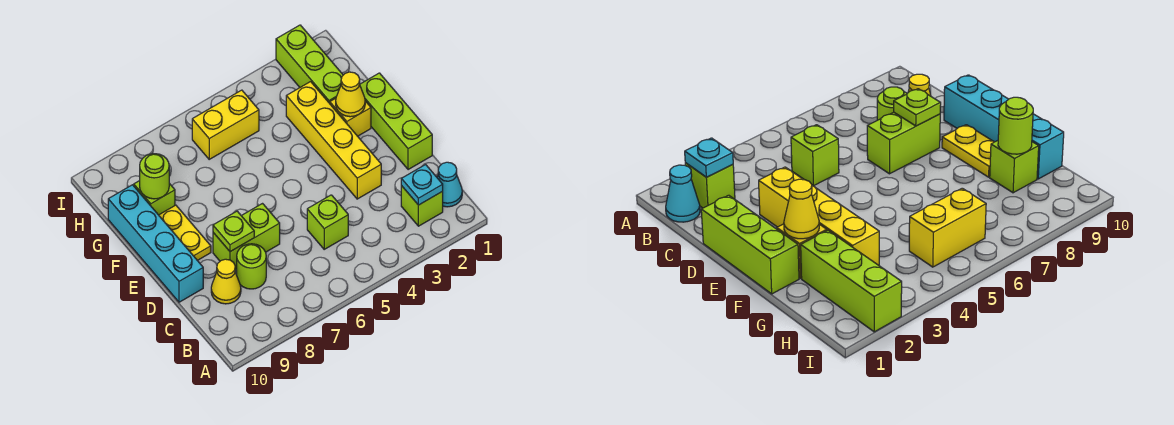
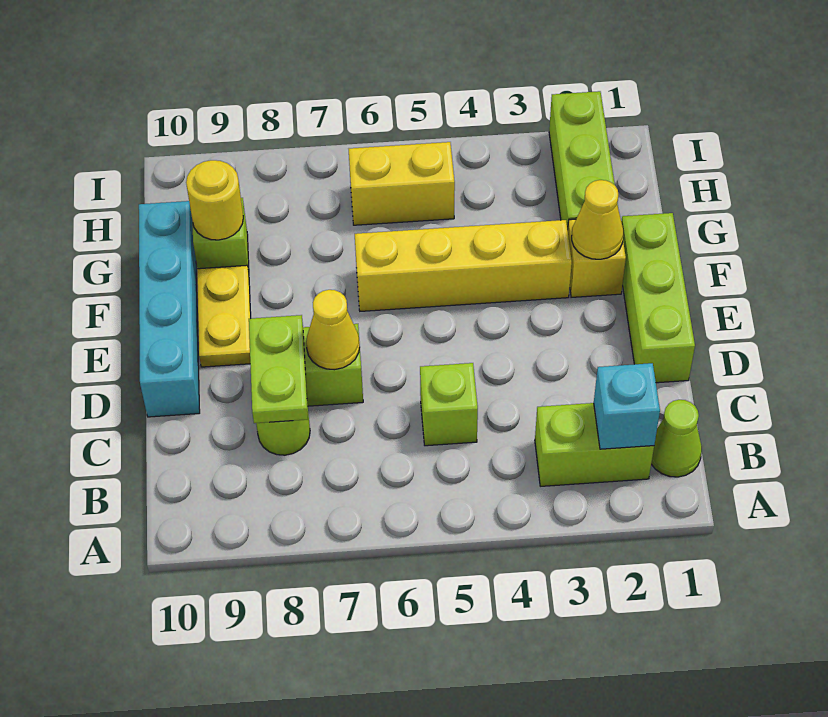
cyan 1x1 cone [437,162,462,207] -> lime 1x1 cone [651,400,702,477]
lime 1x1 brick [401,186,443,226] -> lime 1x2 brick [535,403,654,486]
cyan 1x1 plate [401,165,443,205] -> cyan 1x1 brick [594,363,660,449]
yellow 1x1 cone [211,259,241,304] -> yellow 1x1 cone moved to [306,290,360,370]
yellow 1x4 brick [286,82,381,199] -> yellow 1x4 brick turned to [355,220,572,311]
lime 1x1 plate [213,211,254,252] -> lime 1x2 plate [249,315,308,423]
lime 1x1 round brick [140,154,169,199] -> yellow 1x1 round brick [186,160,243,240]

